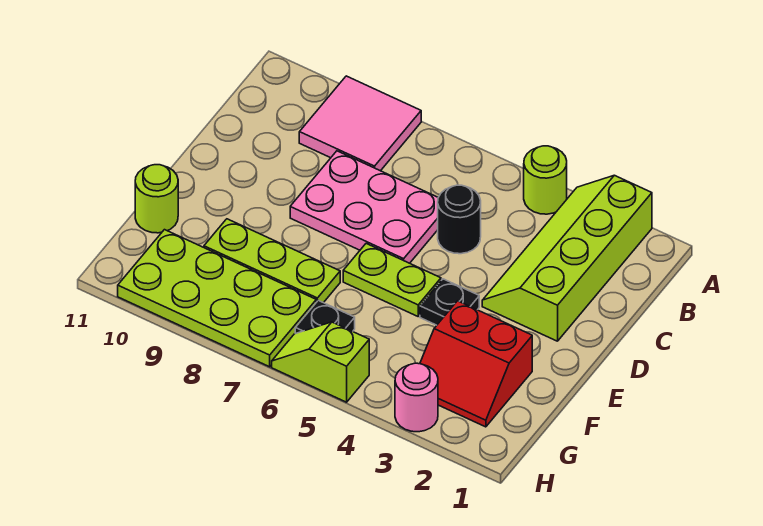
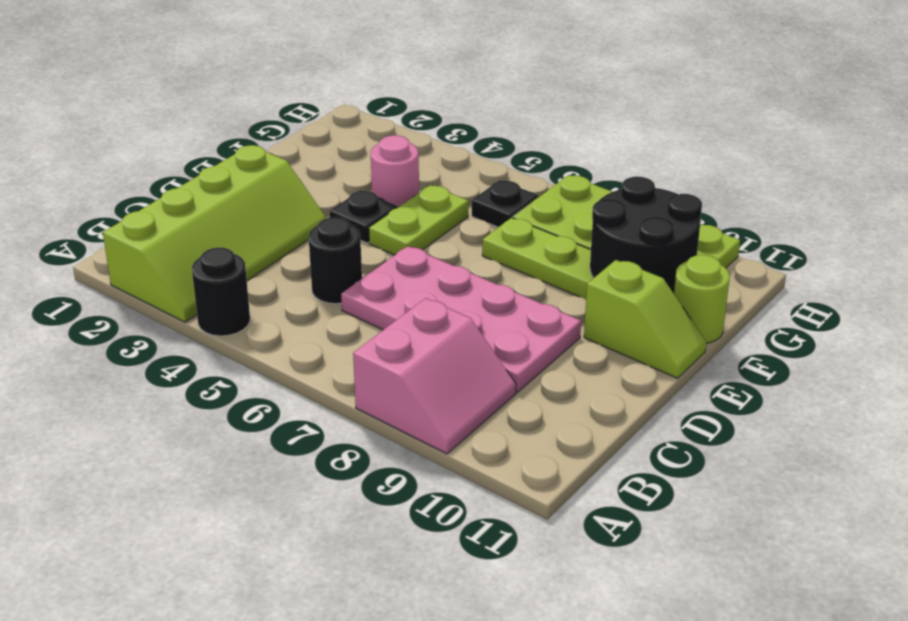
lime 1x1 round brick [524,146,567,214] -> black 1x1 round brick [192,248,250,336]
pink 2x2 tile [299,76,421,171] -> pink 2x2 slope [353,298,516,454]
pink 2x3 plate [290,151,438,263] -> pink 2x4 plate [341,246,581,392]
lime 1x2 plate [343,244,441,316] -> lime 1x2 plate turned to [369,185,468,255]
red 2x2 slope [420,301,532,427] -> none
none -> black 2x2 round brick [590,177,702,293]
pink 1x1 round brick [395,363,438,432] -> pink 1x1 round brick moved to [371,135,419,207]
lime 1x2 slope [272,322,369,402] -> lime 1x2 slope moved to [584,259,706,378]

